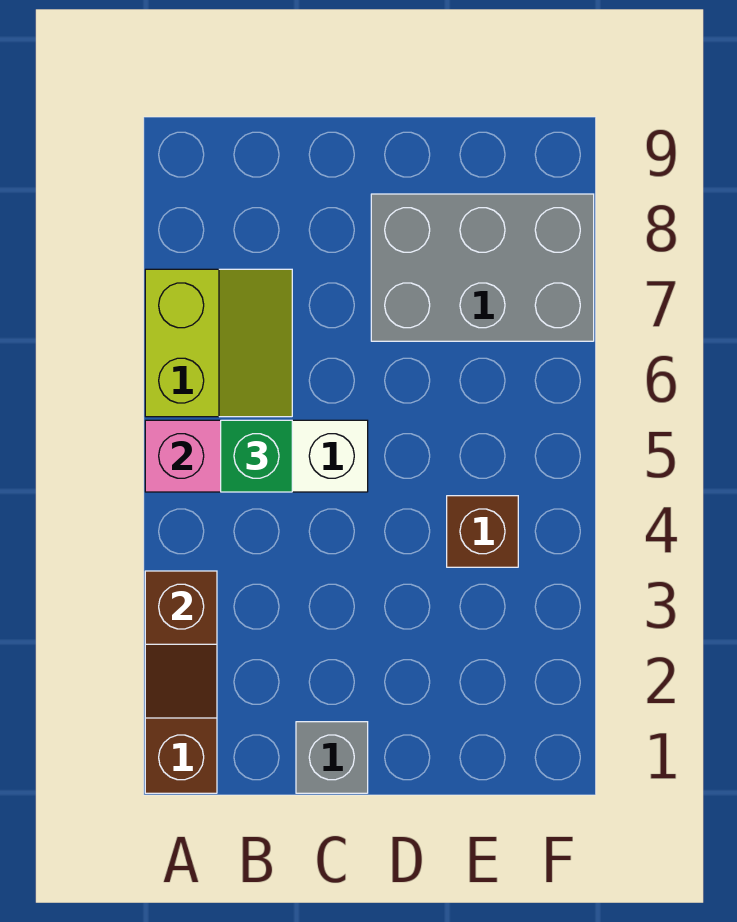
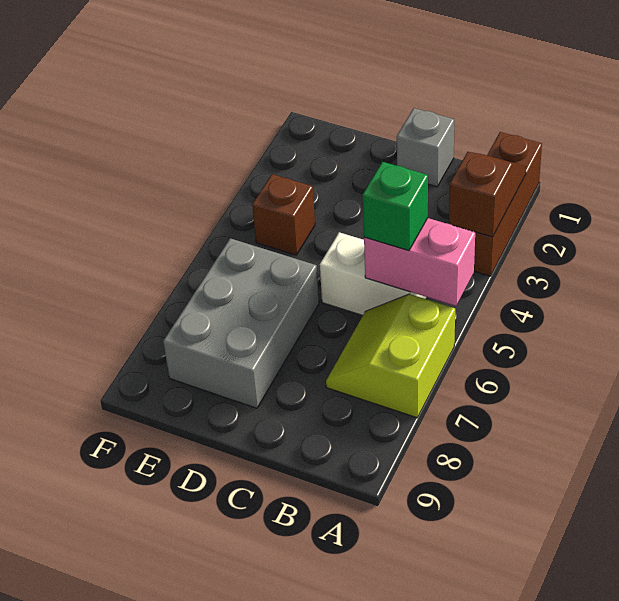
grey 2x3 brick [371,194,594,341] -> grey 2x3 brick turned to [163,238,319,408]

